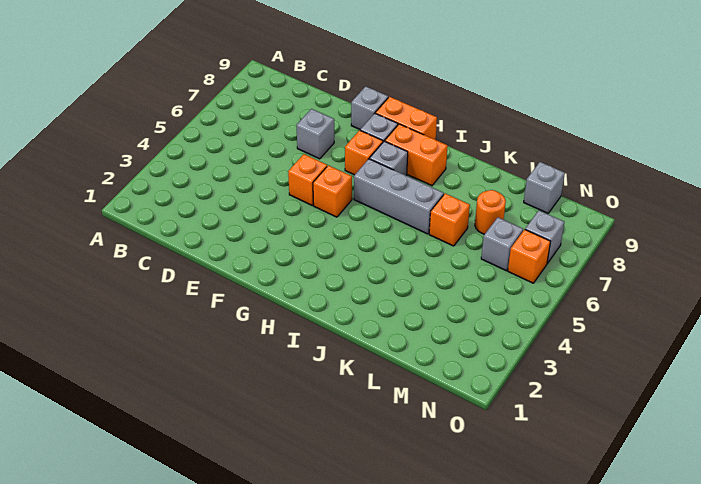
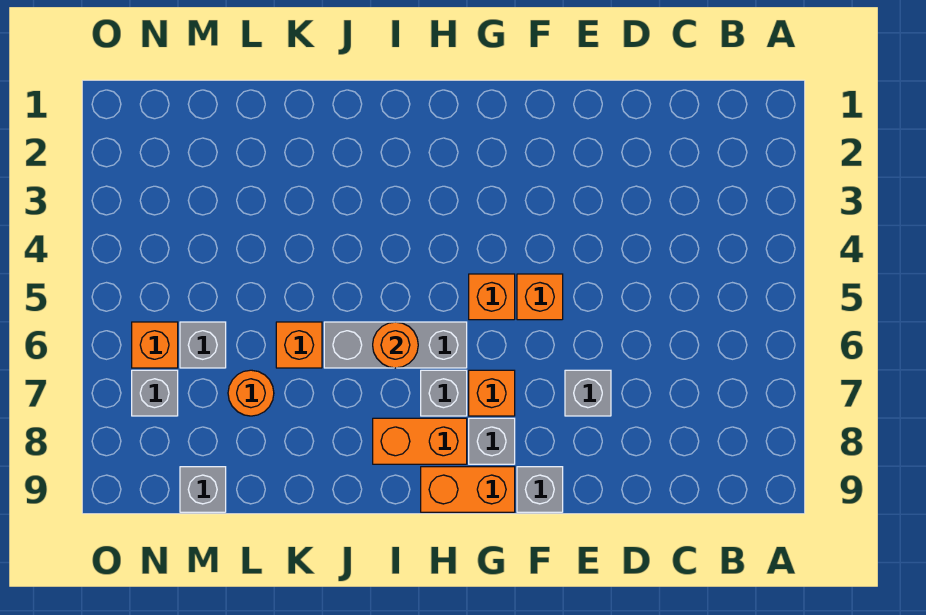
none -> orange 1x1 round brick [373,322,418,368]

